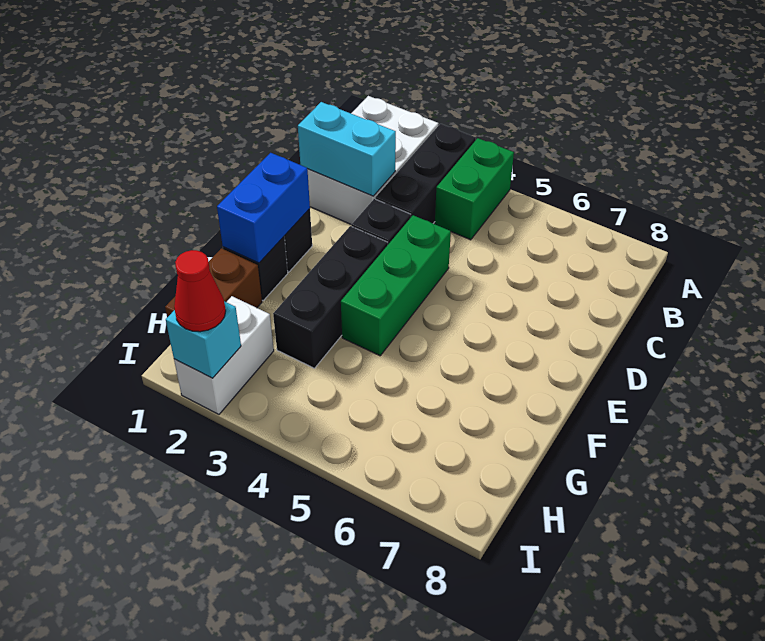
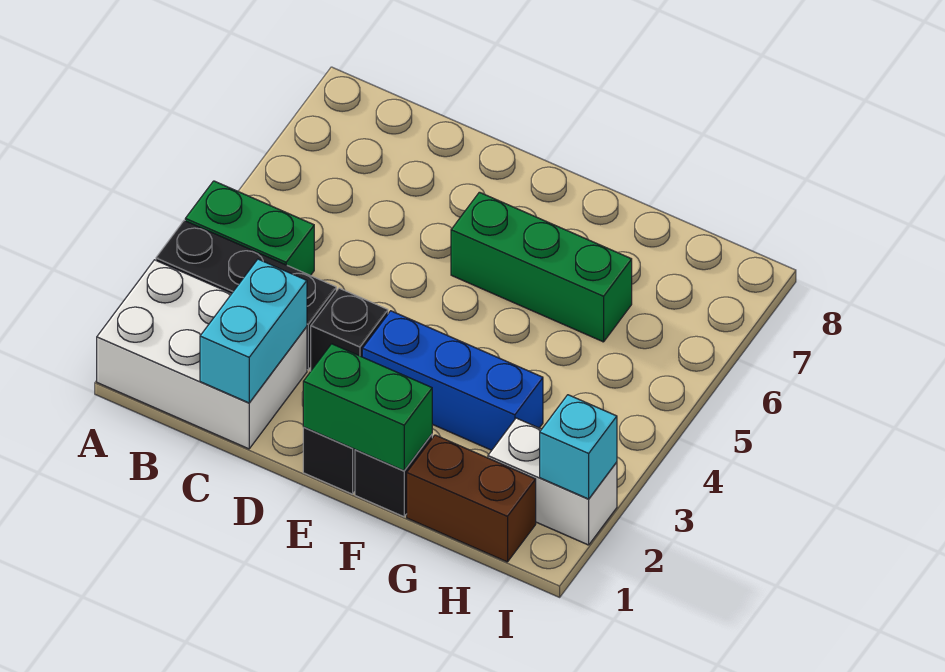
green 1x3 brick [341,215,451,356] -> green 1x3 brick moved to [451,192,632,342]
blue 1x2 brick [217,153,310,263] -> green 1x2 brick [303,344,432,471]
black 1x3 brick [273,226,388,368] -> blue 1x3 brick [362,311,543,450]
red 1x1 cone [174,250,226,332] -> none

